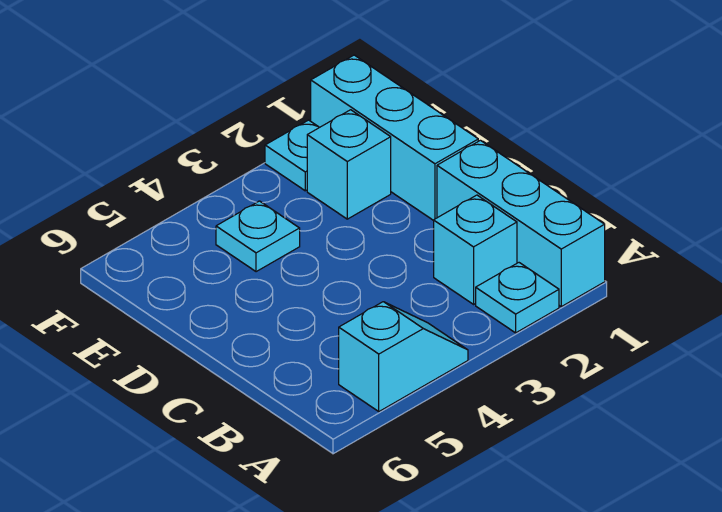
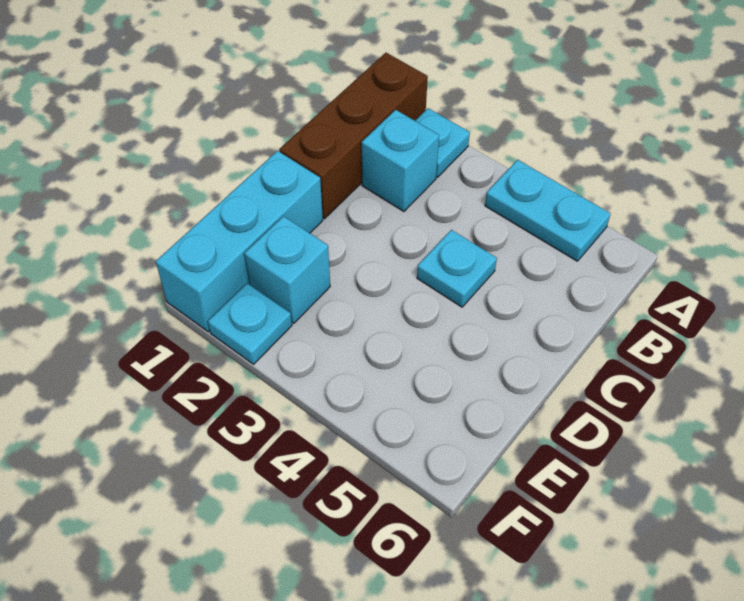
cyan 1x3 brick [437,140,605,307] -> brown 1x3 brick [279,53,428,219]
cyan 1x2 slope [339,302,468,411] -> cyan 1x2 plate [485,160,611,261]
cyan 1x1 plate [216,201,300,272] -> cyan 1x1 plate moved to [417,230,497,307]

